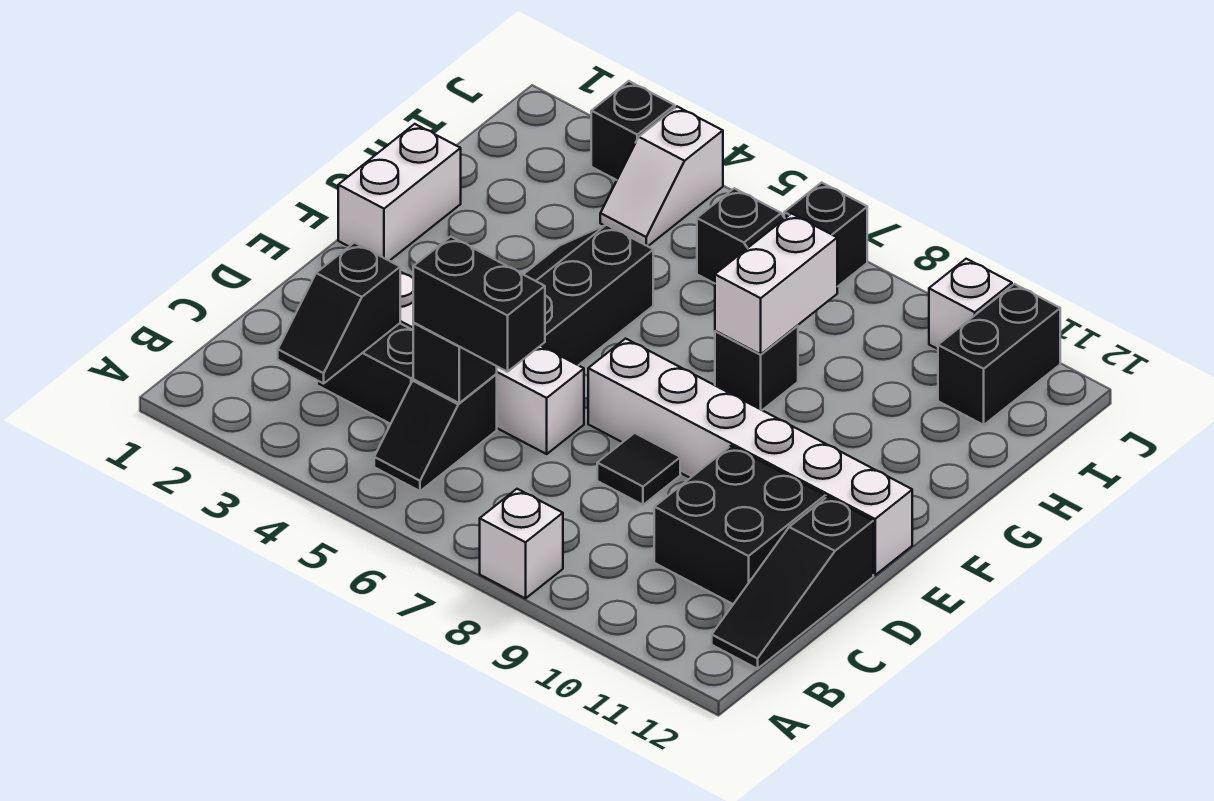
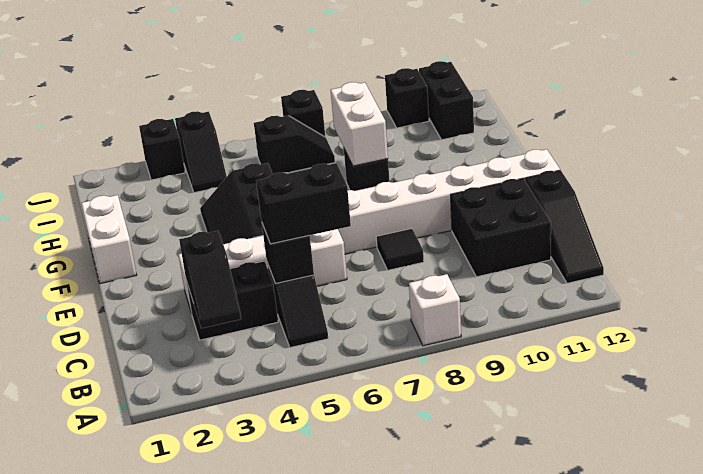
white 1x2 slope [600,107,723,246] -> black 1x2 slope [175,111,227,193]
white 1x1 brick [929,259,1012,349] -> black 1x1 brick [385,68,429,128]

